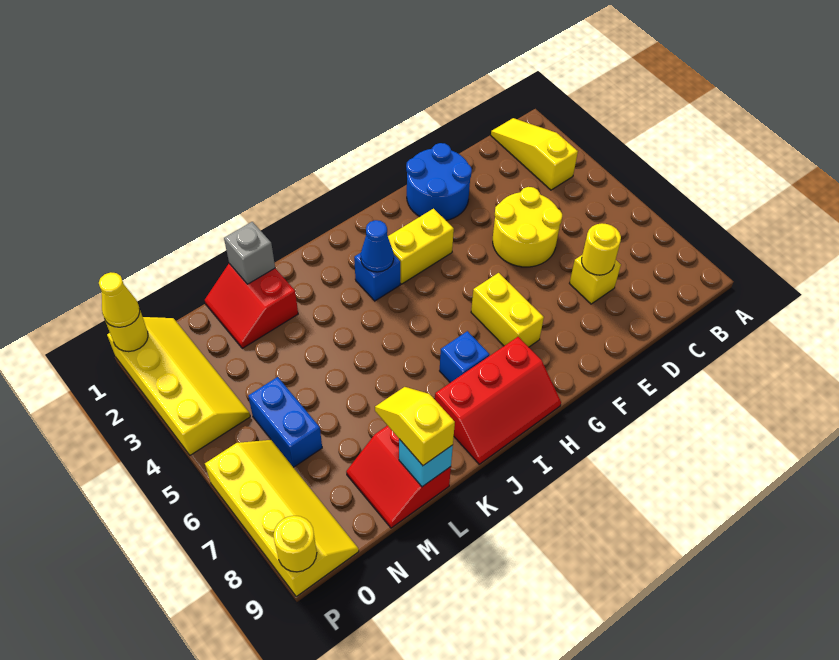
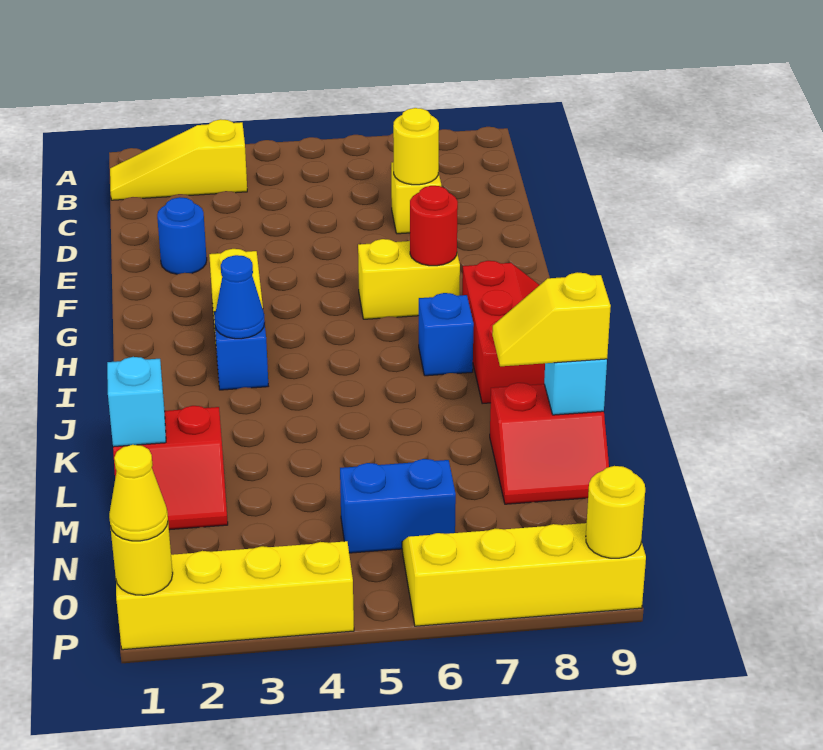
yellow 2x2 round brick [493,187,562,267] -> none
blue 2x2 round brick [406,143,472,220] -> blue 1x1 round brick [157,197,207,274]
none -> red 1x1 round brick [410,186,458,266]
grey 1x1 brick [224,222,275,284] -> cyan 1x1 brick [107,357,166,447]

